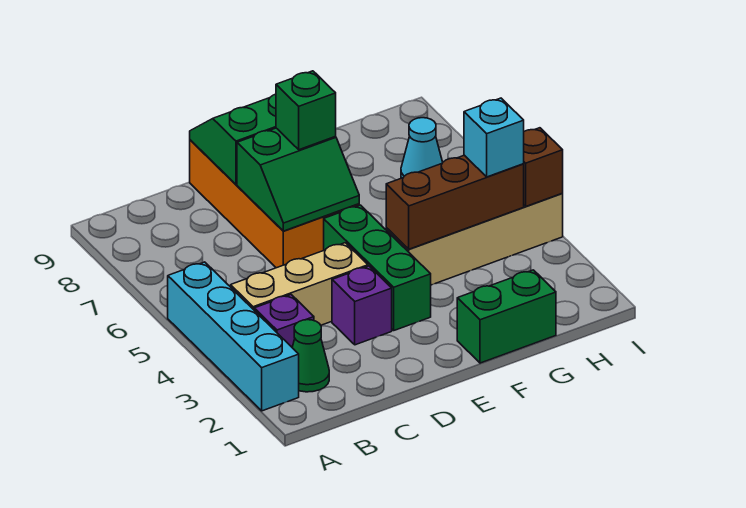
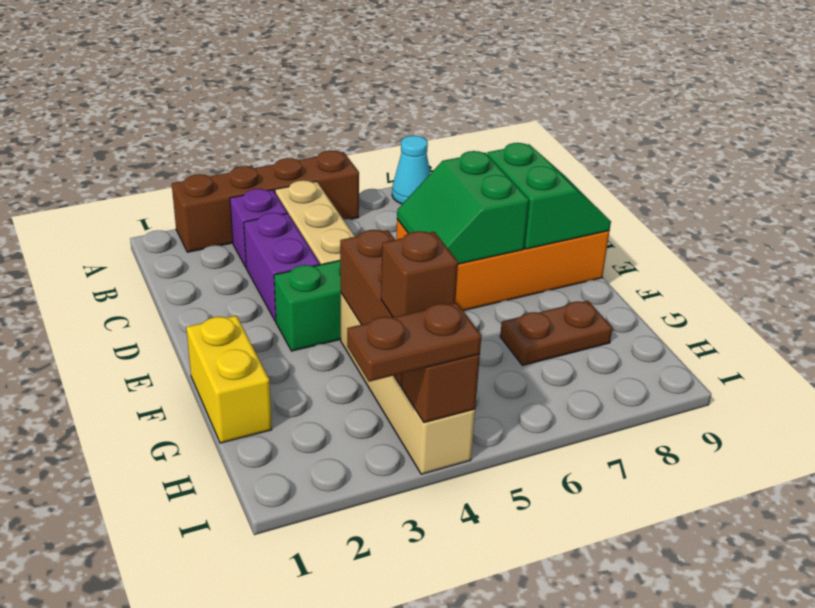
cyan 1x4 brick [168,262,299,411] -> brown 1x4 brick [172,151,359,252]
green 1x1 cone [292,320,329,392] -> none
purple 1x1 brick [332,266,392,345] -> purple 1x2 brick [244,213,320,322]
green 1x1 brick [276,71,336,150] -> none
green 1x2 brick [457,270,556,363] -> yellow 1x2 brick [186,316,272,443]
none -> brown 1x2 plate [500,301,612,365]
cyan 1x1 brick [464,98,524,177] -> brown 1x1 brick [381,231,458,317]
cyan 1x1 cone [401,118,443,178] -> cyan 1x1 cone moved to [392,136,430,204]
none -> brown 1x2 plate [347,303,481,382]

